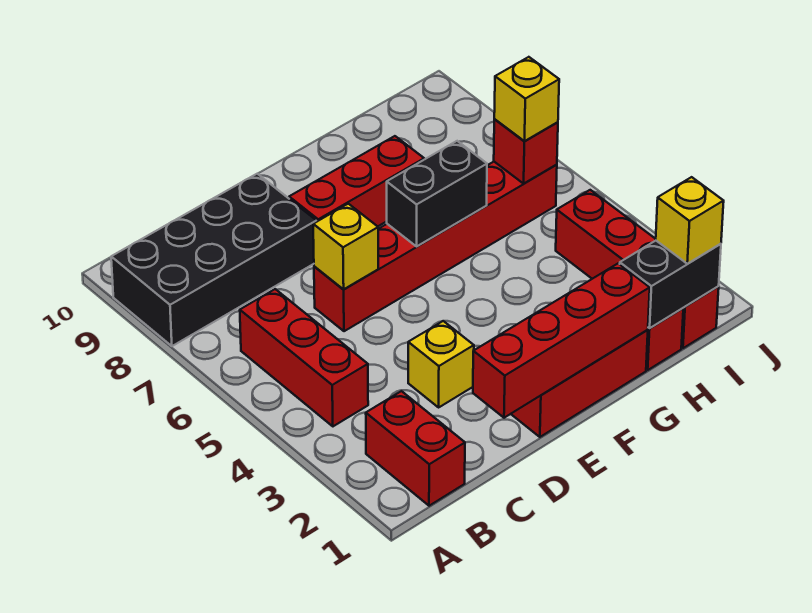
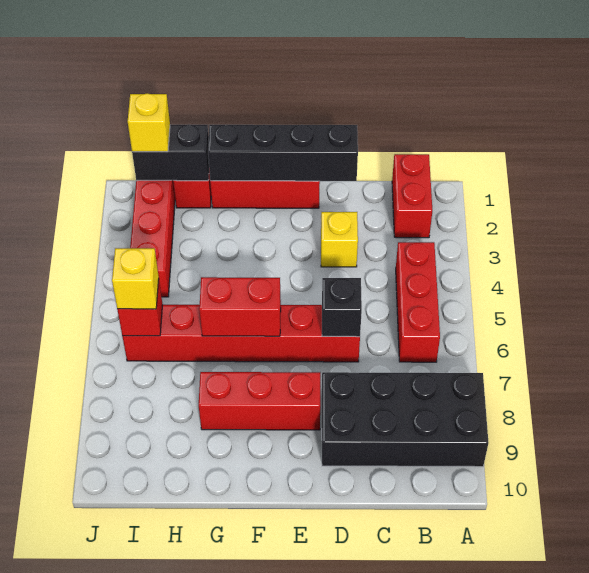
red 1x4 brick [473,264,650,418] -> black 1x4 brick [208,125,358,181]
yellow 1x1 brick [313,204,378,289] -> black 1x1 brick [322,278,362,337]
black 1x2 brick [387,141,487,246] -> red 1x2 brick [199,277,281,336]

